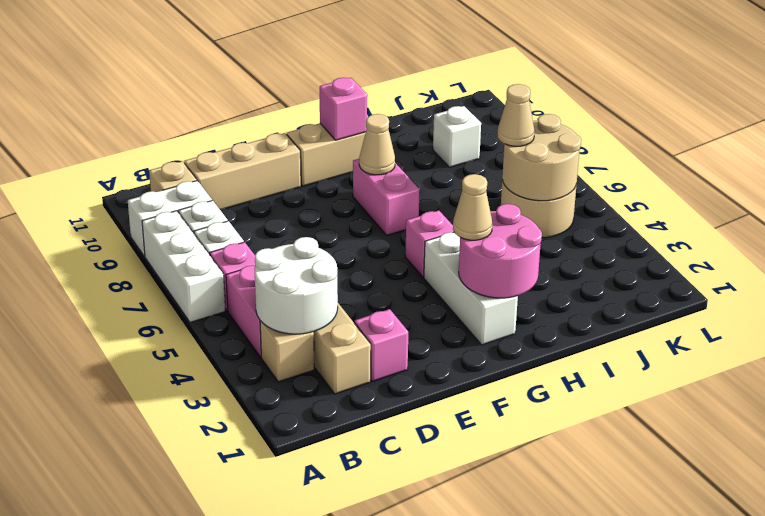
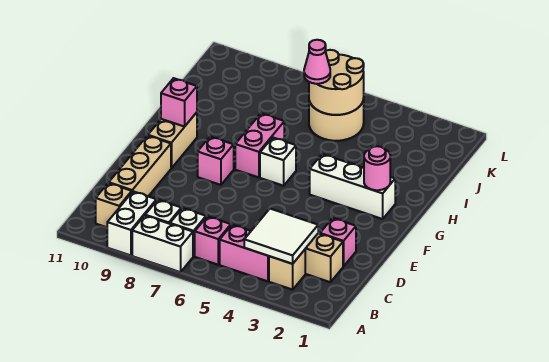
white 1x3 brick [142,211,225,322] -> white 1x2 brick [132,216,193,272]
white 2x2 round brick [255,237,338,334] -> white 2x2 tile [244,209,318,264]
pink 2x2 round brick [459,204,542,298] -> pink 1x1 round brick [364,146,390,190]
tan 1x1 cone [453,174,492,240] -> none
pink 1x1 brick [405,210,454,277] -> pink 1x1 brick moved to [198,137,234,185]
pink 1x2 brick [353,159,420,235] -> pink 1x2 brick turned to [235,113,284,177]
tan 1x1 cone [359,114,395,175] -> none
tan 1x1 cone [498,84,535,146] -> pink 1x1 cone [304,40,330,84]
white 1x1 brick [433,106,481,167] -> white 1x1 brick moved to [260,137,296,186]

